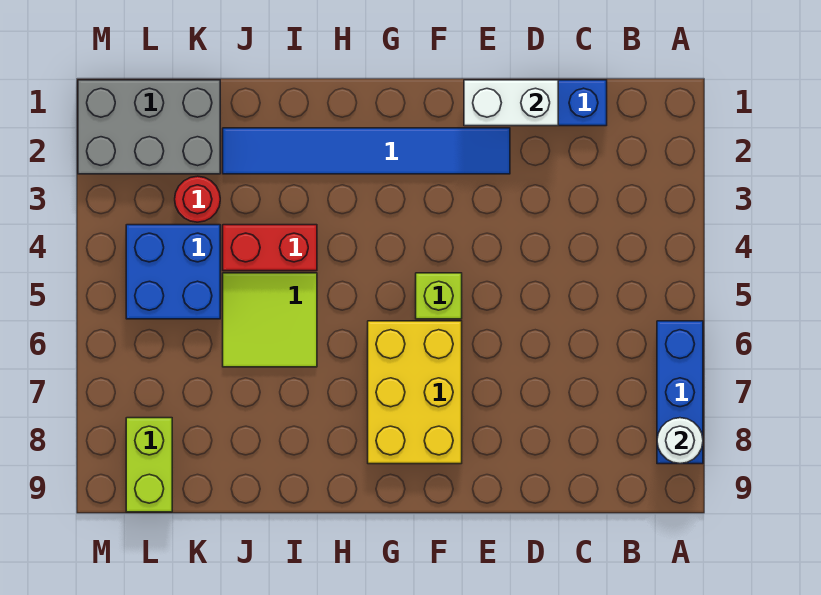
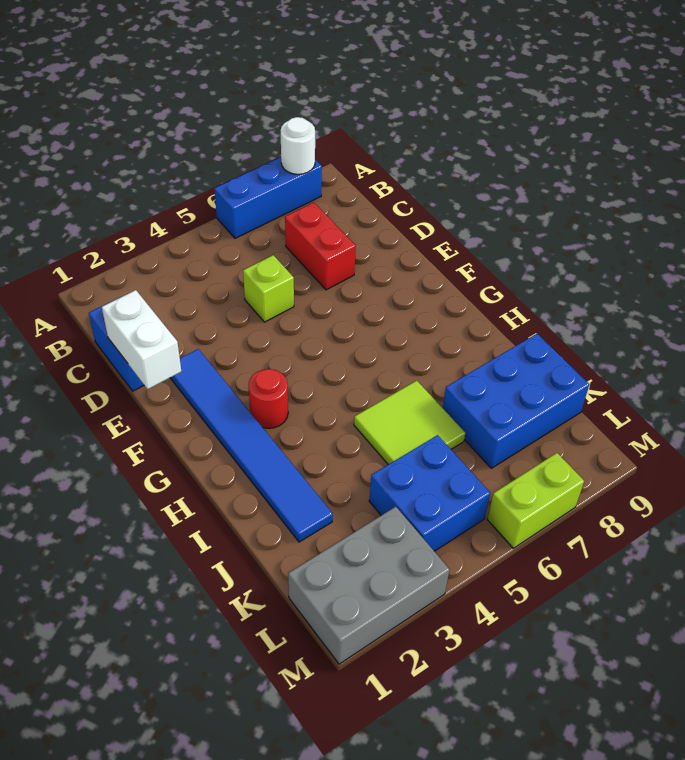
lime 1x1 brick [416,273,462,319] -> lime 1x1 brick moved to [243,255,294,322]
yellow 2x3 brick [368,321,462,464] -> none
red 1x2 brick [223,225,317,271] -> red 1x2 brick moved to [285,202,356,290]
none -> blue 2x3 brick [443,334,589,468]
grey 2x3 brick [78,80,220,174] -> grey 2x3 brick turned to [288,507,449,664]
red 1x1 round brick [175,176,220,222] -> red 1x1 round brick moved to [248,369,288,428]
lime 1x2 brick [126,418,172,512] -> lime 1x2 brick moved to [487,453,584,548]

